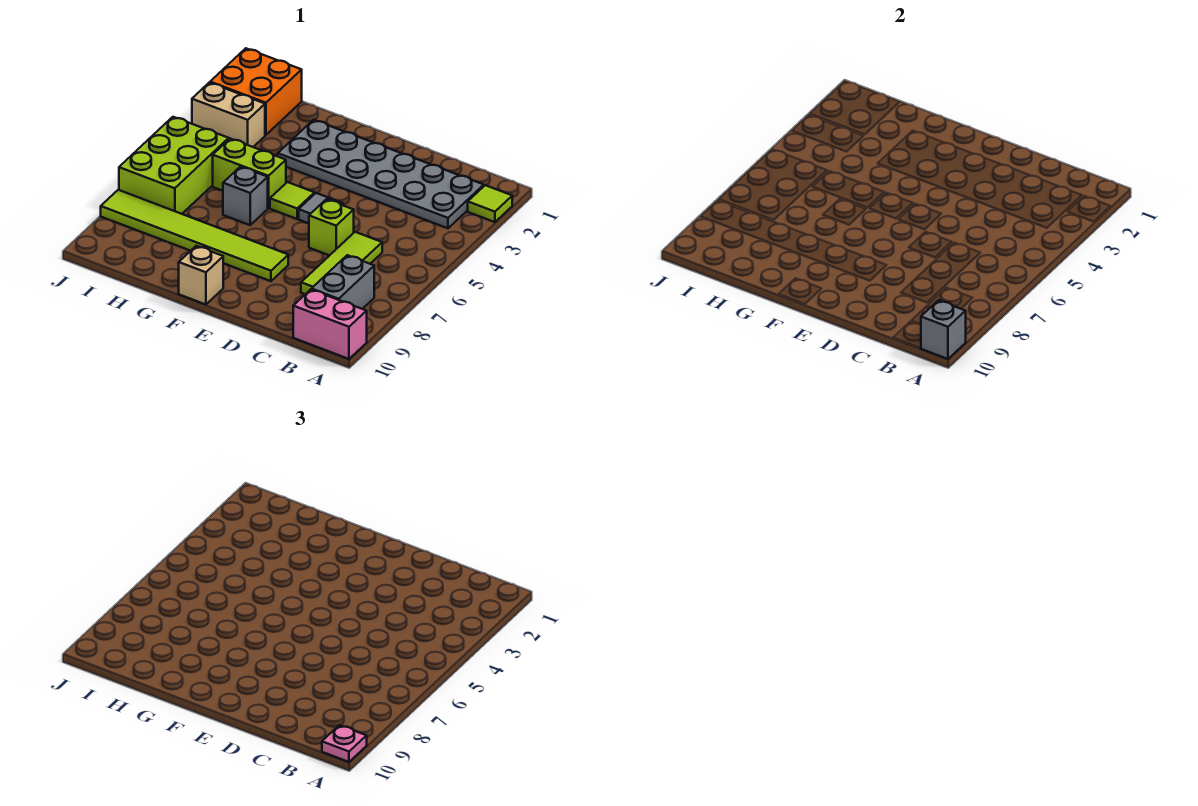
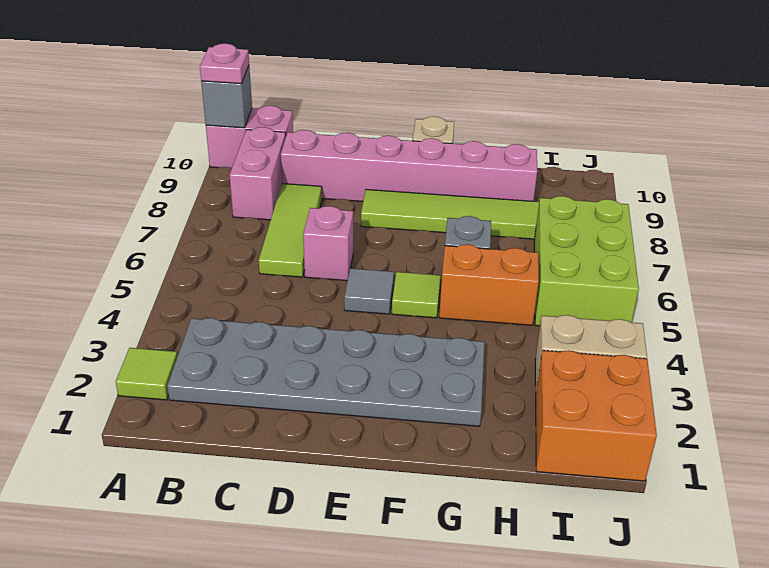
grey 1x2 brick [312,255,374,309] -> pink 1x2 brick [230,127,286,220]
none -> pink 1x6 brick [281,130,537,201]
lime 1x1 brick [309,199,354,256] -> pink 1x1 brick [303,206,353,281]
lime 1x2 brick [213,139,286,208] -> orange 1x2 brick [439,244,539,325]

